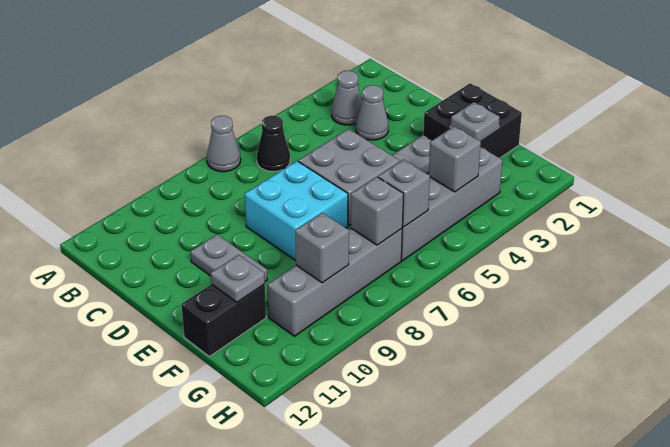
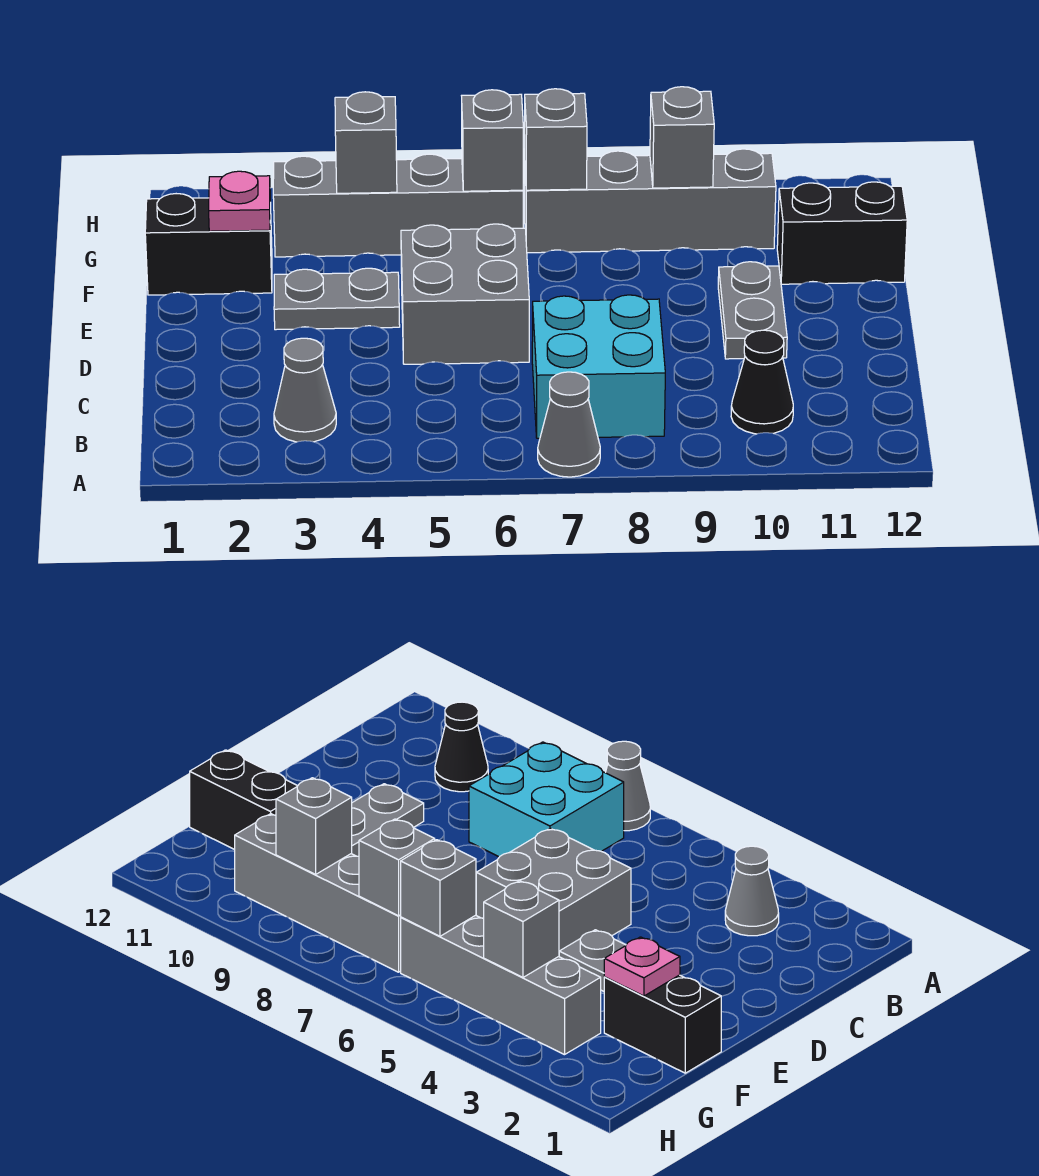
black 1x1 cone [257,116,290,171] -> black 1x1 cone moved to [731,330,793,434]
grey 1x1 cone [356,85,388,140] -> none
cyan 2x2 brick [245,161,348,261] -> cyan 2x2 brick moved to [532,295,665,438]
black 2x2 brick [423,83,522,158] -> black 1x2 brick [145,194,272,295]
grey 1x1 plate [451,102,500,140] -> pink 1x1 plate [209,171,270,231]
grey 1x1 plate [211,255,265,302] -> none

